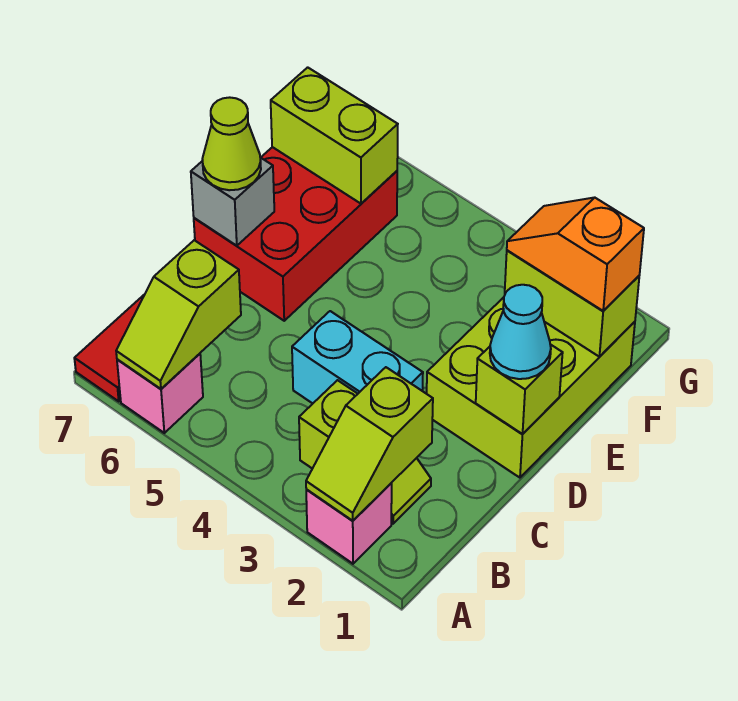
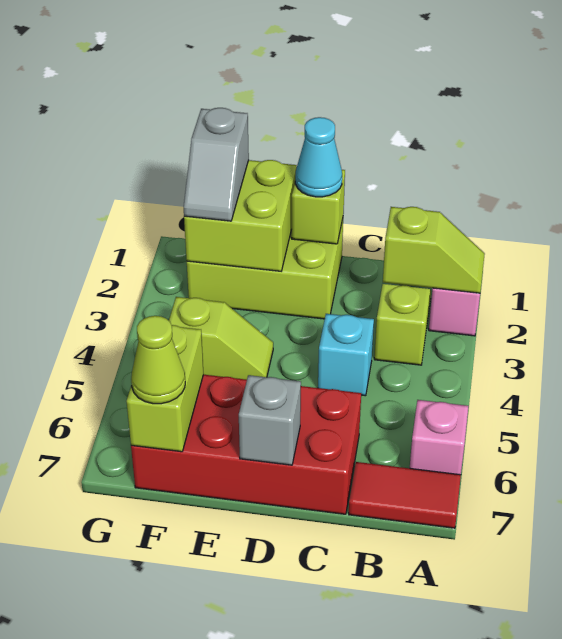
lime 1x2 slope [116,240,241,389] -> lime 1x2 slope moved to [169,297,273,380]
cyan 1x2 brick [292,311,423,403] -> cyan 1x1 brick [318,314,374,396]
red 2x3 brick [194,147,397,321] -> red 2x4 brick [131,375,361,514]
lime 1x1 cone [202,97,261,190] -> lime 1x1 cone moved to [131,316,185,404]
lime 1x2 brick [505,250,639,357] -> lime 2x2 brick [184,160,297,271]
orange 1x2 slope [507,198,644,311] -> grey 1x2 slope [184,108,249,221]

